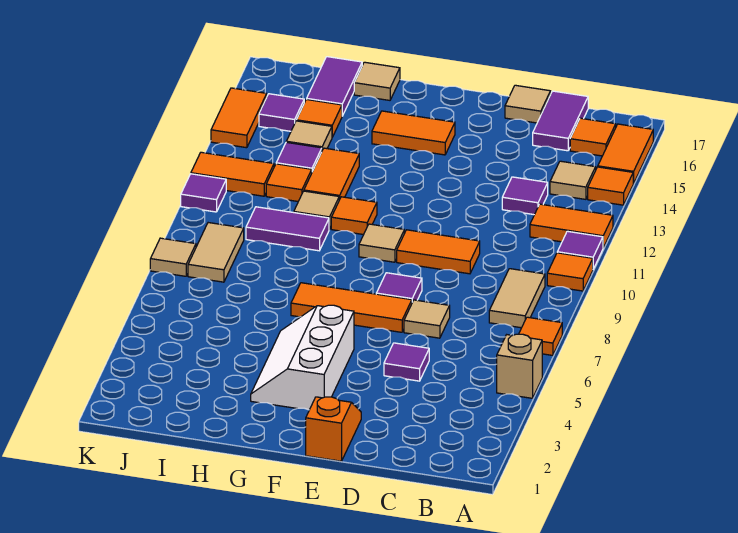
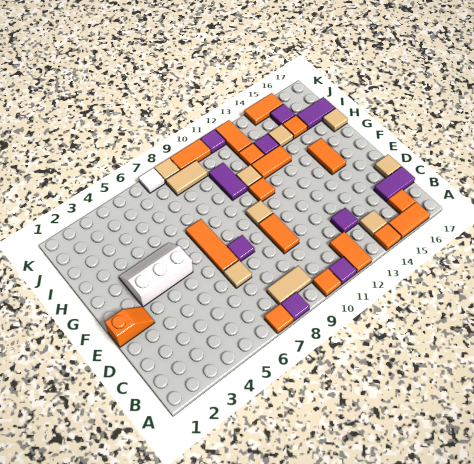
tan 1x1 brick [497,334,542,398] -> none
purple 1x1 tile [384,343,429,381] -> purple 1x1 tile moved to [281,292,310,321]
none -> white 1x1 tile [138,168,165,193]
none -> orange 1x2 tile [170,139,211,170]

